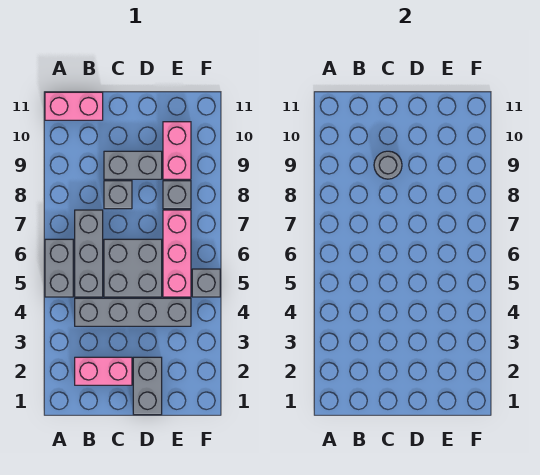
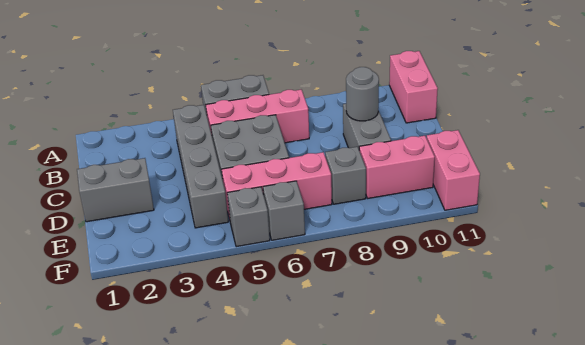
pink 1x2 brick [75,357,132,385] -> pink 1x2 brick moved to [427,130,480,210]
grey 1x3 brick [75,210,103,297] -> pink 1x3 brick [206,90,309,143]
grey 1x1 brick [104,181,132,209] -> grey 1x1 brick moved to [263,181,305,240]

